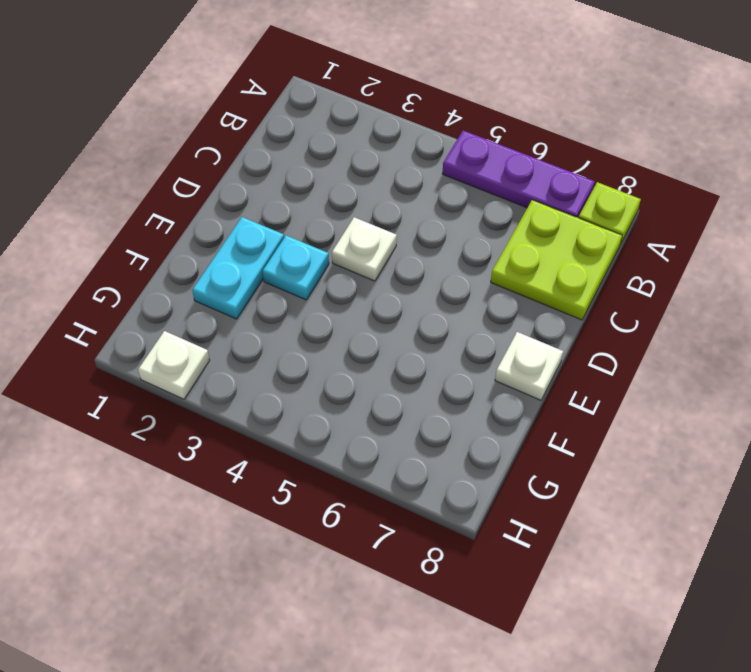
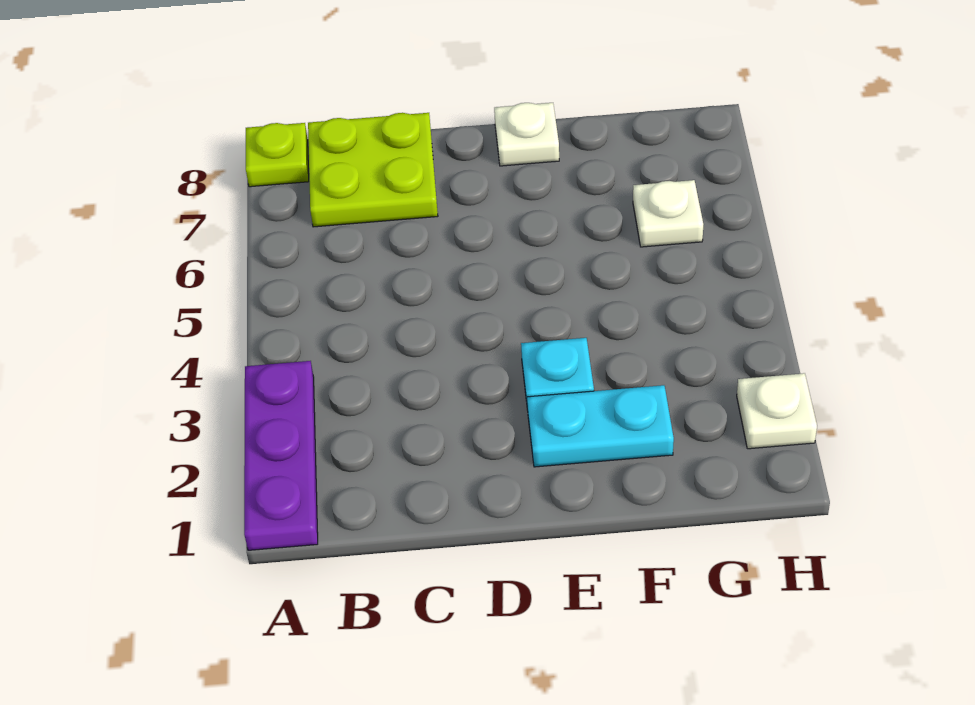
purple 1x3 plate [442,131,595,218] -> purple 1x3 plate moved to [244,361,318,550]
white 1x1 plate [332,217,397,281] -> white 1x1 plate moved to [633,180,703,247]

